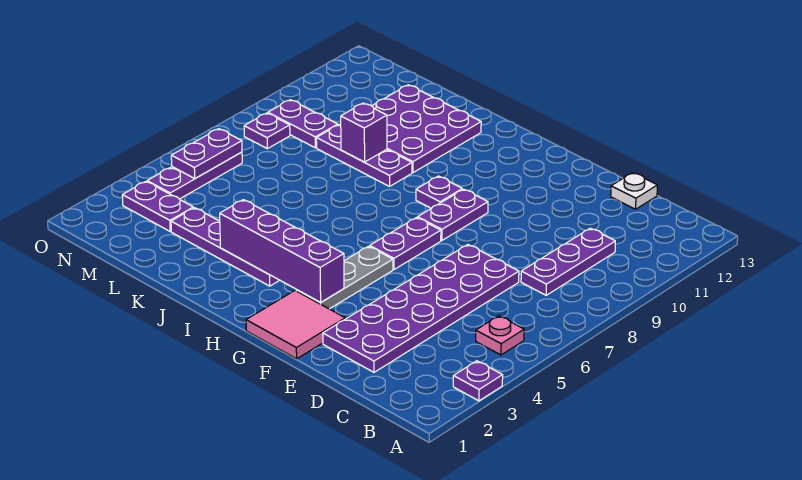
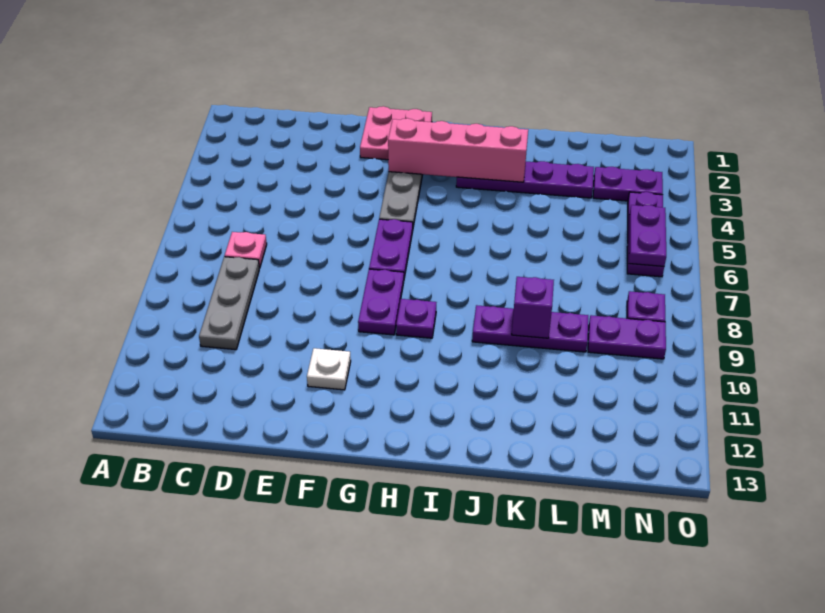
purple 1x1 plate [453,361,503,401] -> none
pink 1x1 plate [476,316,524,355] -> pink 1x1 plate moved to [225,232,267,268]
purple 1x3 plate [521,228,615,295] -> grey 1x3 plate [199,257,259,350]
purple 2x6 plate [323,245,519,372] -> none
white 1x1 plate [611,173,657,209] -> white 1x1 plate moved to [307,348,351,390]
pink 2x2 tile [246,291,345,359] -> pink 2x2 plate [360,106,432,160]
purple 1x4 brick [220,200,344,303] -> pink 1x4 brick [388,118,528,182]
purple 3x3 plate [340,85,481,173] -> none

